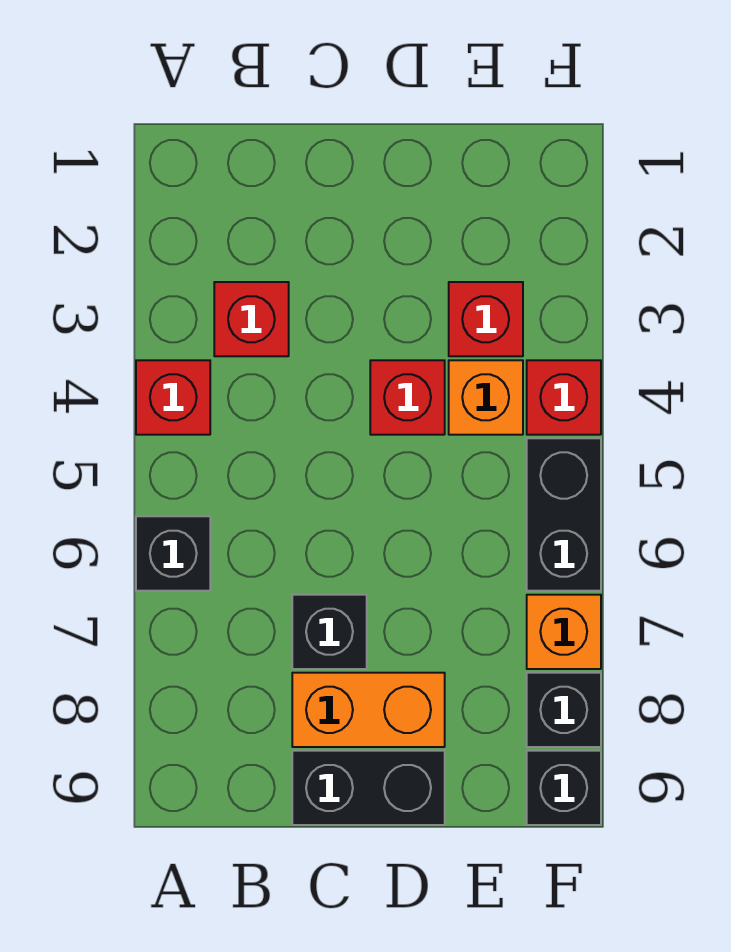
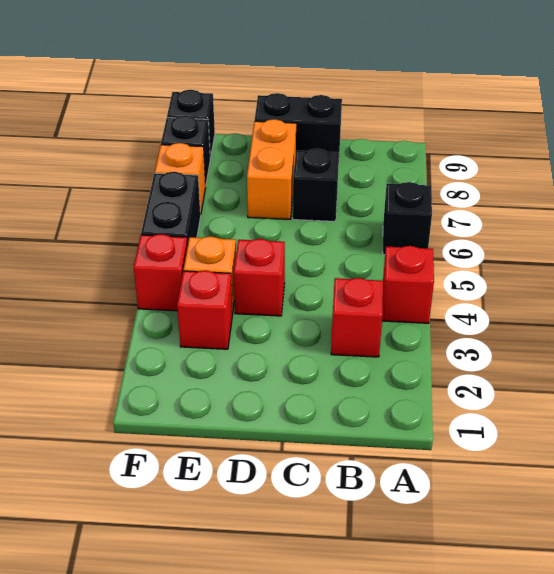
orange 1x2 brick [292,673,445,747] -> orange 1x2 brick turned to [247,119,296,219]

